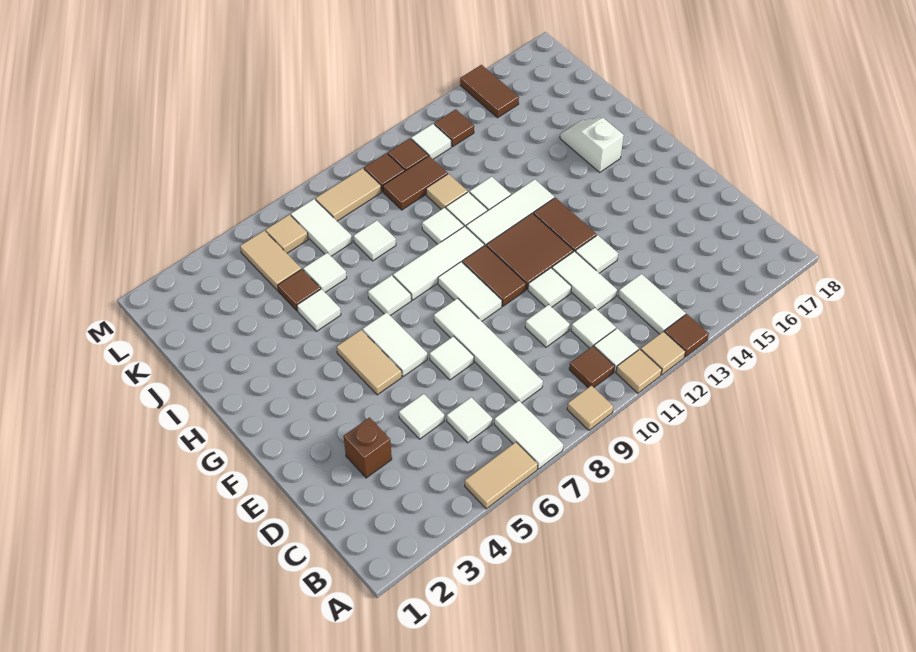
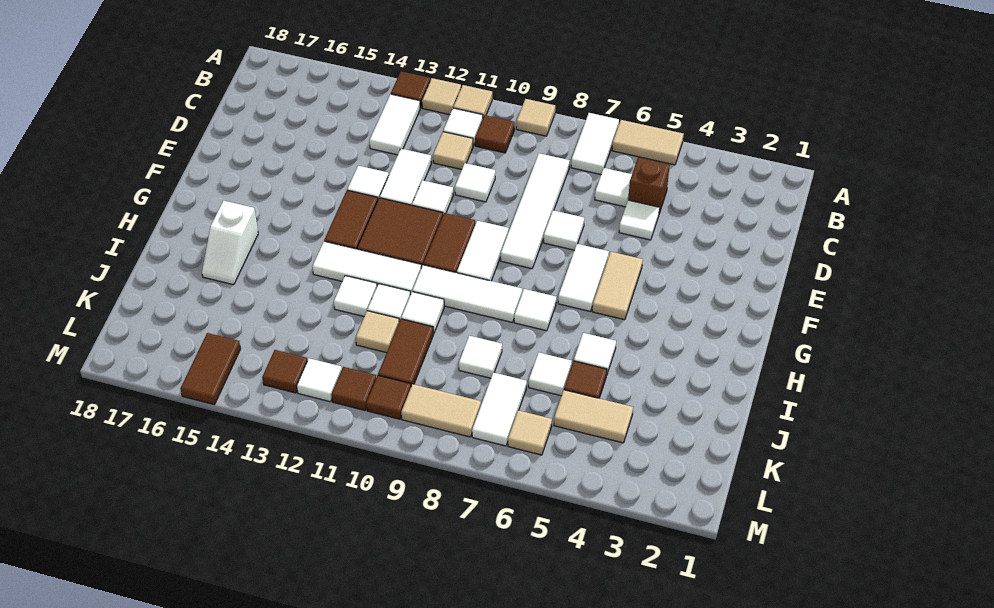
white 1x1 tile [571,308,616,348] -> tan 1x1 tile [433,132,473,169]
brown 1x1 brick [344,418,392,478] -> brown 1x1 brick moved to [628,157,670,213]
tan 1x2 tile [240,231,301,291] -> tan 1x2 tile turned to [554,390,633,443]
brown 1x2 tile [383,156,448,210] -> brown 1x2 tile turned to [378,319,434,386]

